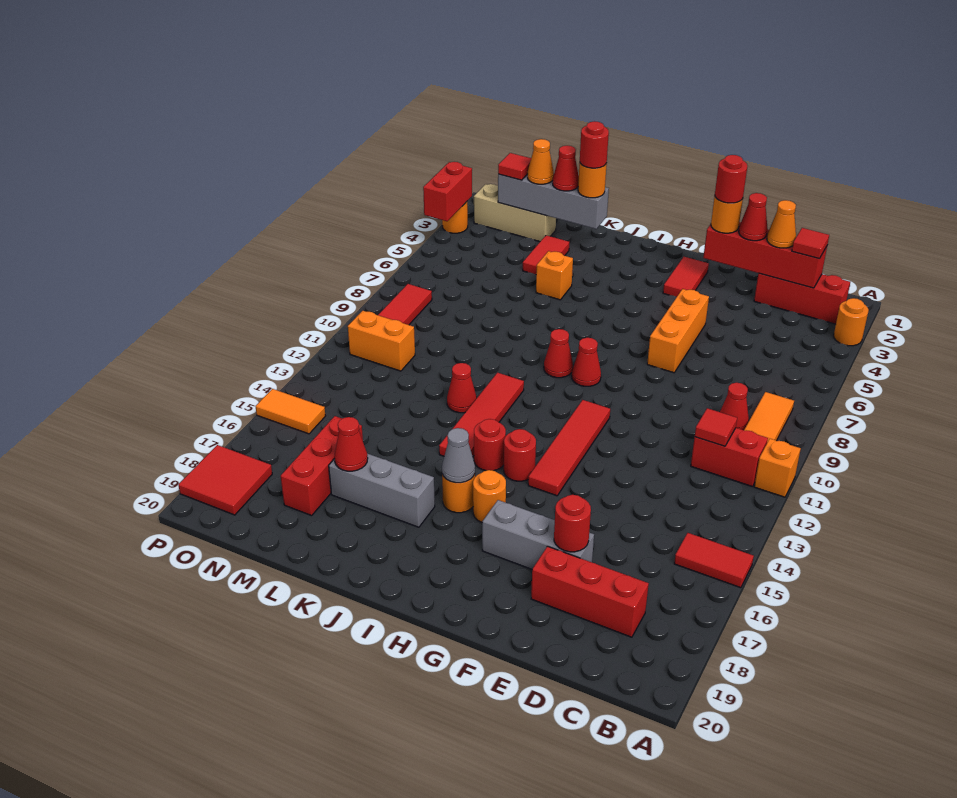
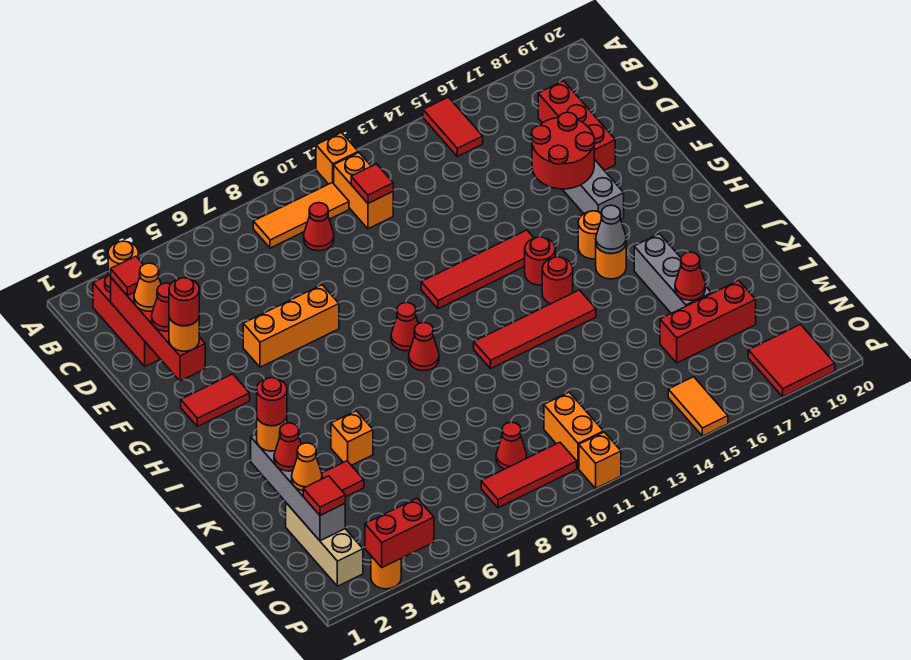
red 1x2 brick [691,428,768,487] -> orange 1x2 brick [334,152,393,229]
red 1x1 round brick [554,495,591,552] -> red 2x2 round brick [531,112,595,189]
red 1x1 cone [447,363,477,413] -> red 1x1 cone moved to [496,422,527,469]
none -> orange 1x1 brick [579,432,621,488]

